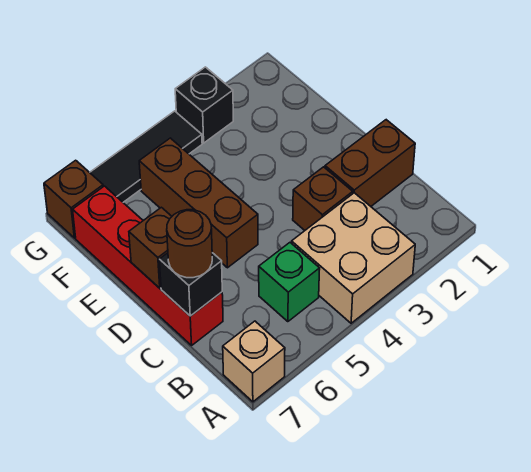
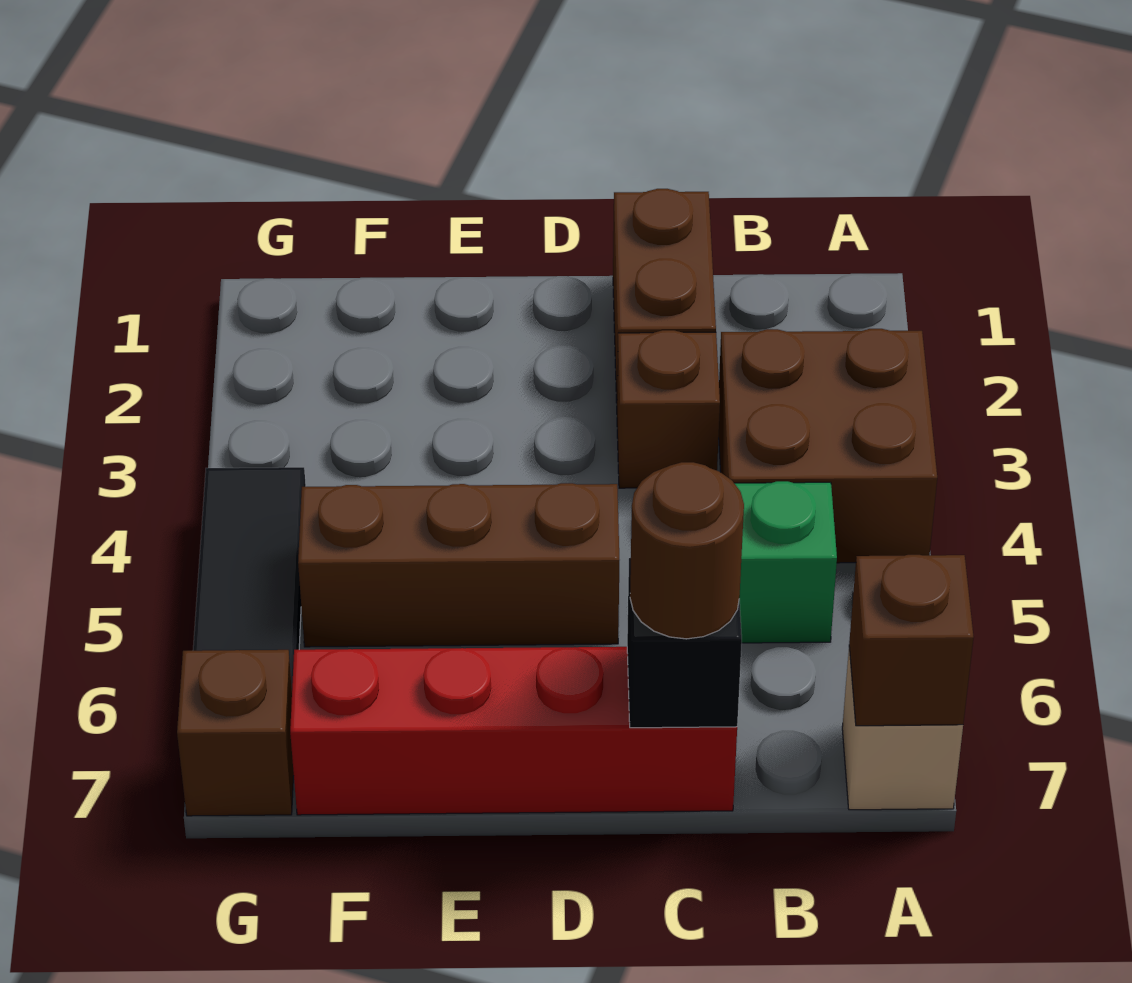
tan 2x2 brick [292,193,415,323] -> brown 2x2 brick [719,329,937,563]
brown 1x1 brick [129,207,172,288] -> brown 1x1 brick moved to [849,555,974,726]
black 1x1 brick [175,67,233,143] -> none

